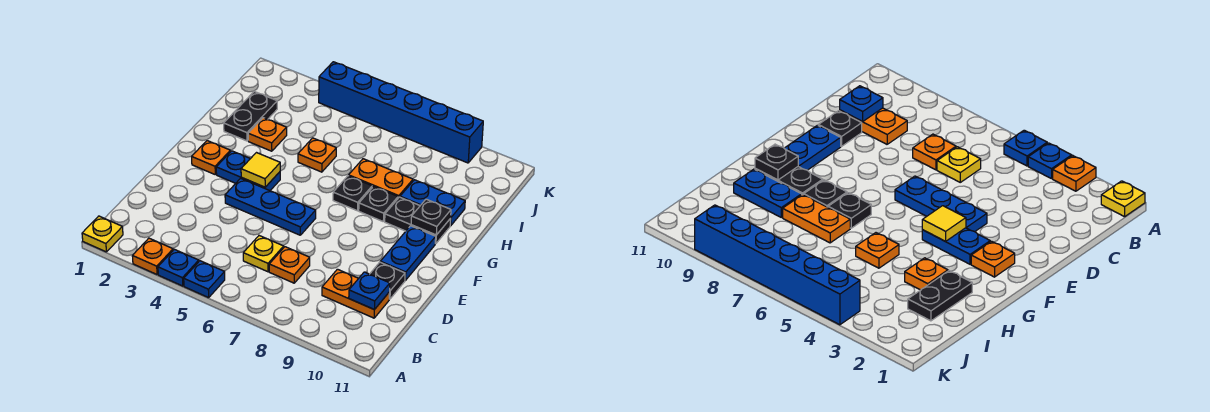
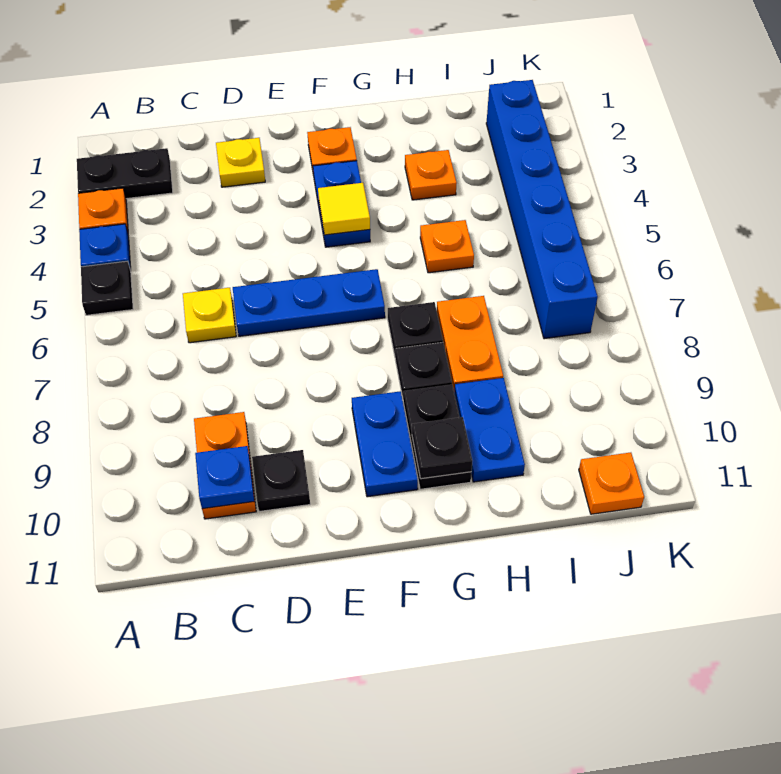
yellow 1x1 plate [82,216,123,252] -> yellow 1x1 plate moved to [216,138,265,187]
blue 1x1 plate [184,261,225,298] -> black 1x1 plate [81,261,133,315]
orange 1x1 plate [269,247,310,283] -> orange 1x1 plate moved to [579,453,644,514]
blue 1x3 plate [225,178,316,235] -> blue 1x3 plate turned to [233,269,385,336]
blue 1x2 plate [380,226,436,280] -> blue 1x2 plate turned to [352,391,418,497]
black 1x2 plate [224,92,277,141] -> black 1x2 plate moved to [77,148,173,199]
blue 1x6 brick [319,62,483,163] -> blue 1x6 brick moved to [486,80,598,339]

